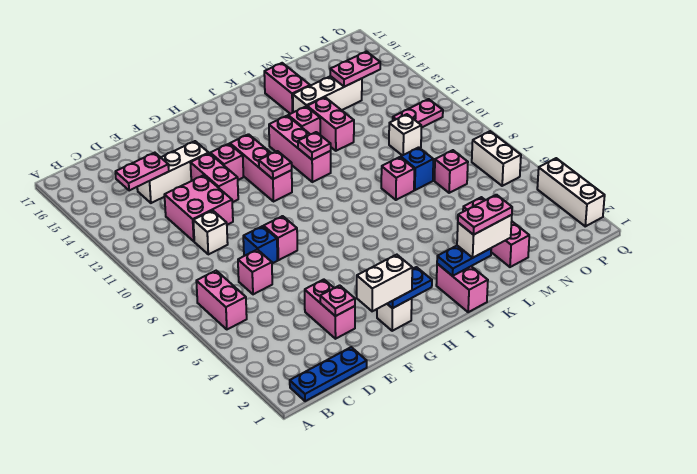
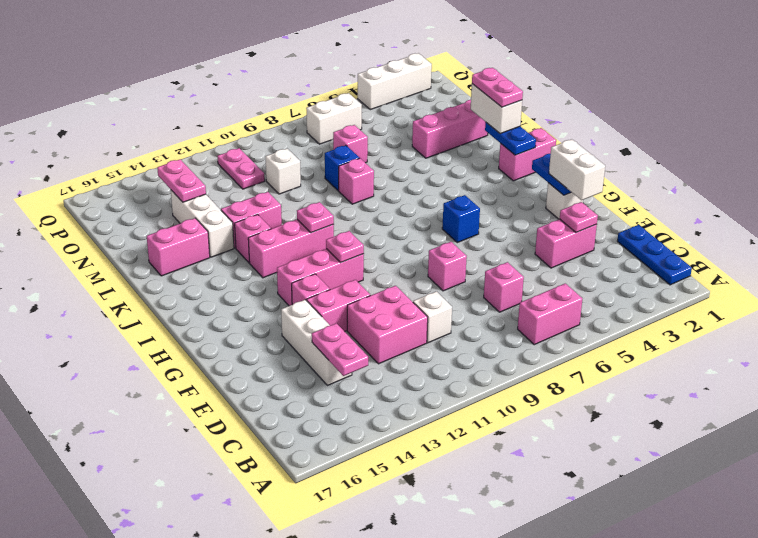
blue 1x1 brick [243,226,277,263] -> blue 1x1 brick moved to [442,195,480,243]

